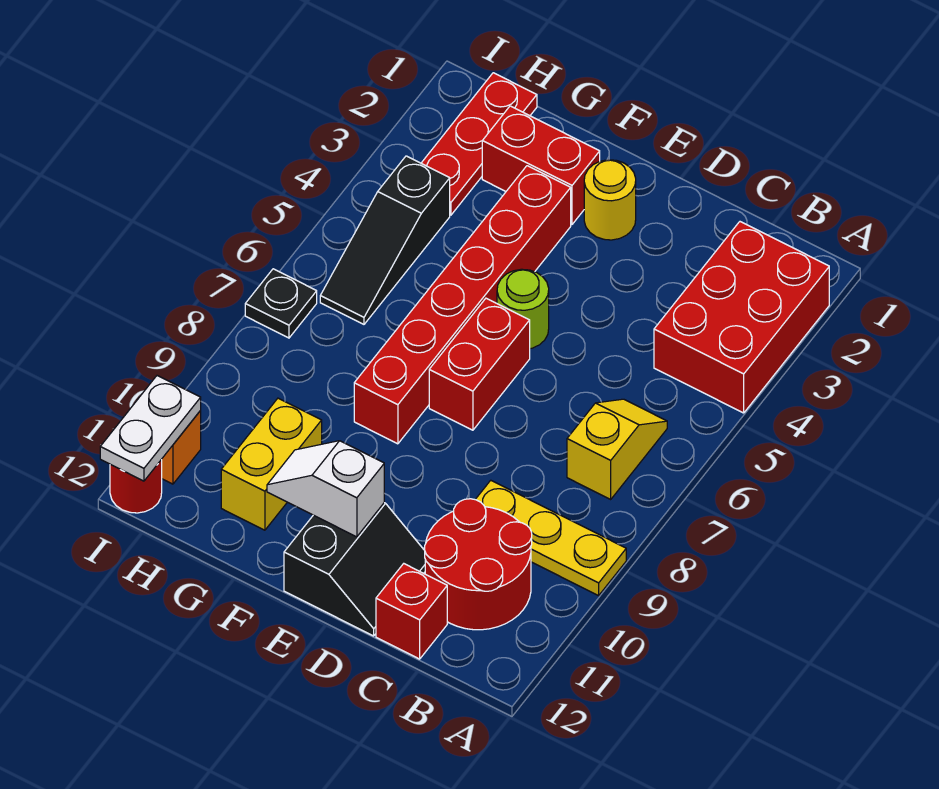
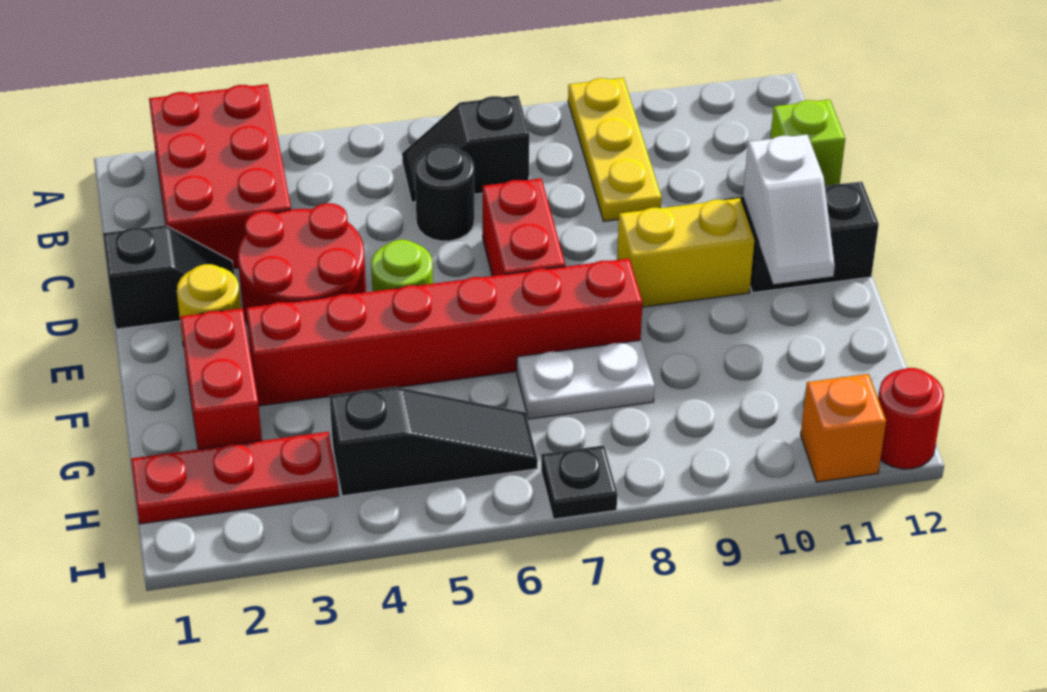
red 2x3 brick [654,222,829,413] -> red 2x3 brick turned to [149,84,291,269]
yellow 1x2 slope [567,399,667,499] -> black 1x2 slope [402,95,529,202]
red 2x2 round brick [425,499,532,630] -> red 2x2 round brick moved to [238,203,366,325]
none -> black 1x1 round brick [415,145,474,241]
red 1x1 brick [376,564,447,659] -> lime 1x1 brick [771,99,845,186]
none -> black 1x2 slope [103,225,234,329]
red 1x2 brick [429,298,530,430] -> red 1x2 brick turned to [483,178,565,276]
yellow 1x2 brick [221,398,322,530] -> yellow 1x2 brick moved to [617,198,754,307]
white 1x2 plate [100,376,201,481] -> white 1x2 plate moved to [517,340,655,419]

